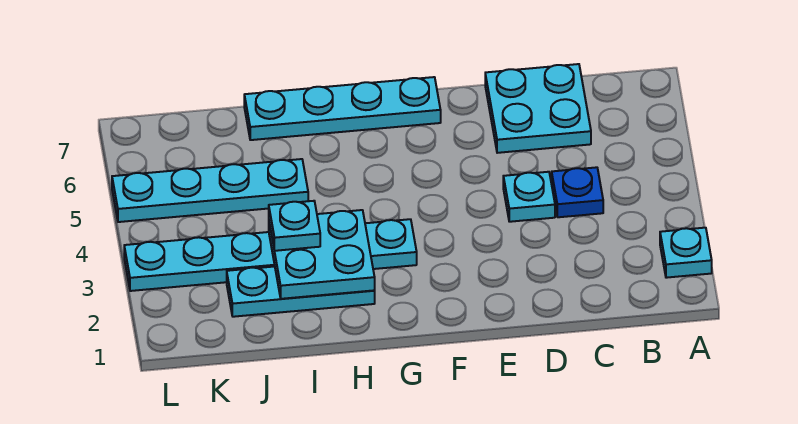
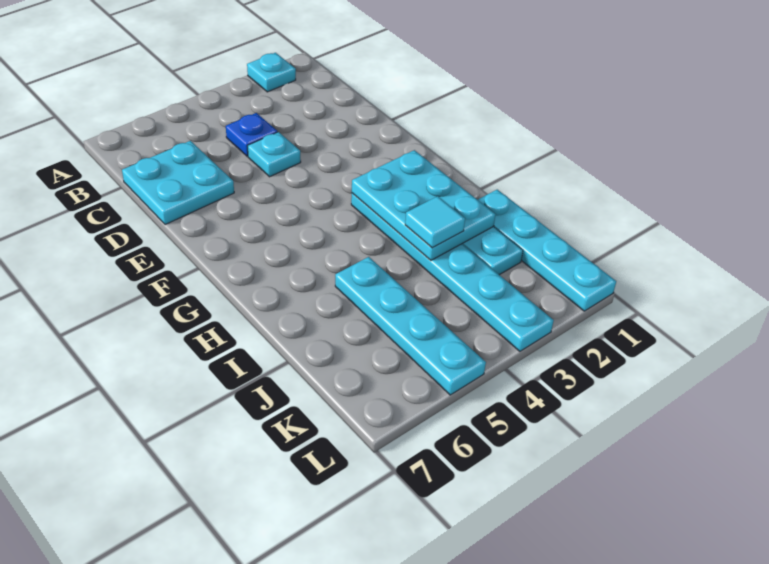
cyan 1x4 plate [244,77,441,140] -> cyan 1x4 plate moved to [478,190,616,311]
cyan 2x2 plate [269,210,375,299] -> cyan 2x3 plate [352,150,496,260]
cyan 1x1 plate [269,201,320,251] -> cyan 1x1 tile [405,196,465,248]

